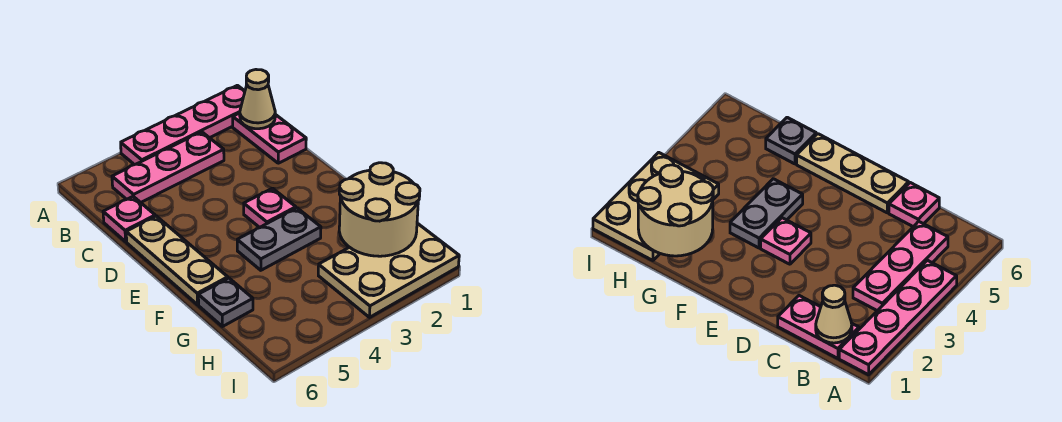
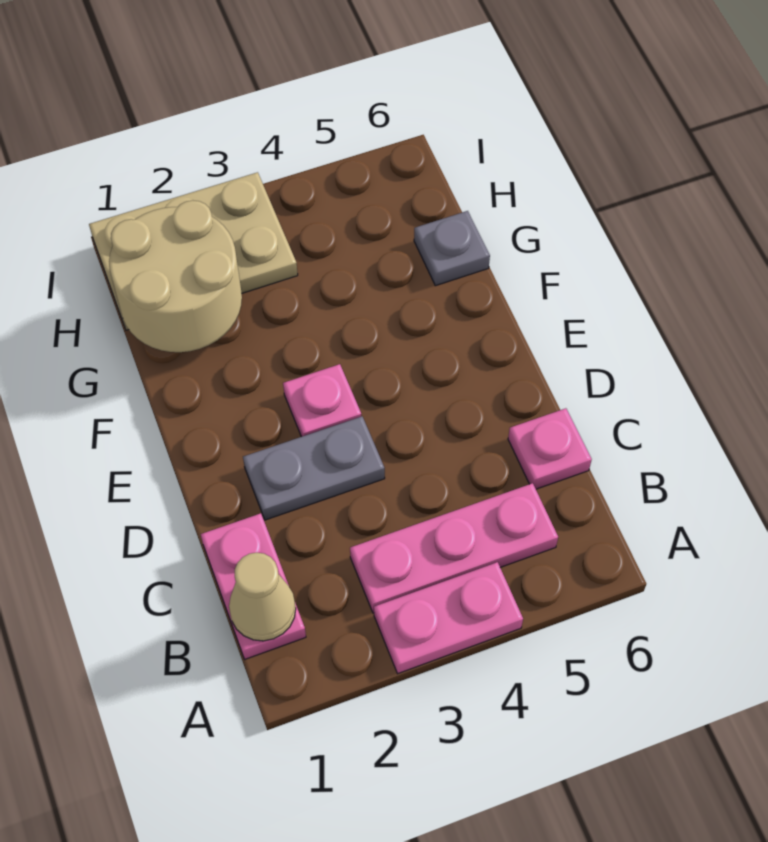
pink 1x4 plate [121,85,245,165] -> pink 1x2 plate [374,562,523,674]
tan 1x3 plate [126,216,228,305] -> none
grey 1x2 plate [237,208,321,270] -> grey 1x2 plate moved to [243,416,385,520]

